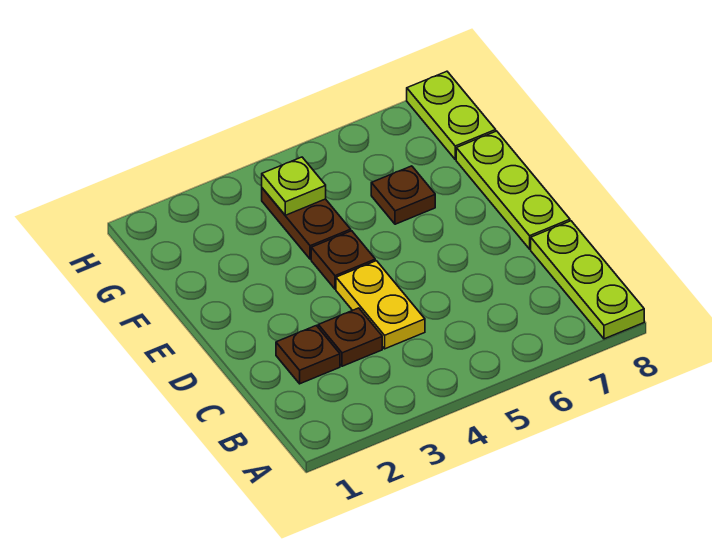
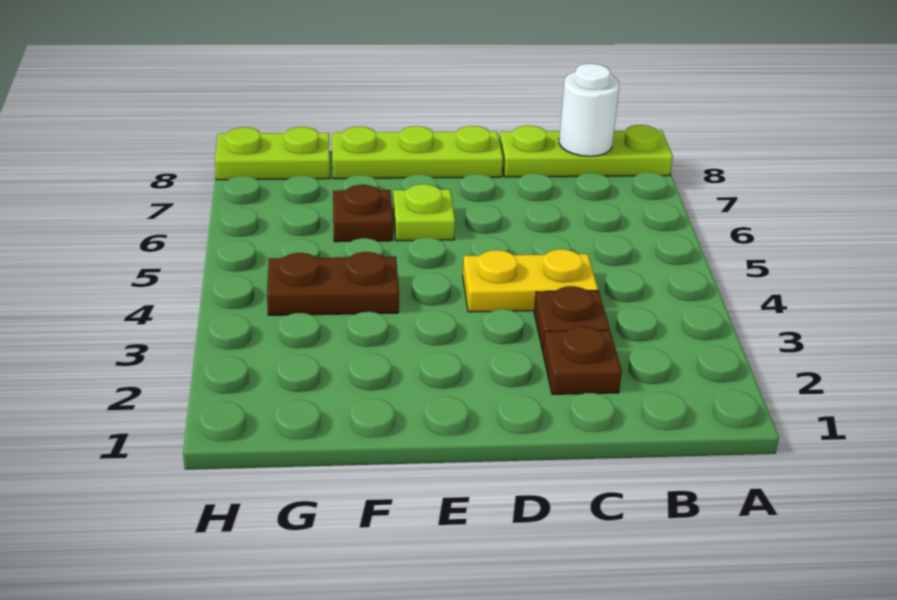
none -> white 1x1 round brick [559,64,619,156]
brown 1x1 plate [311,231,375,289] -> none
lime 1x1 plate [262,157,326,215] -> lime 1x1 plate moved to [393,184,455,241]

